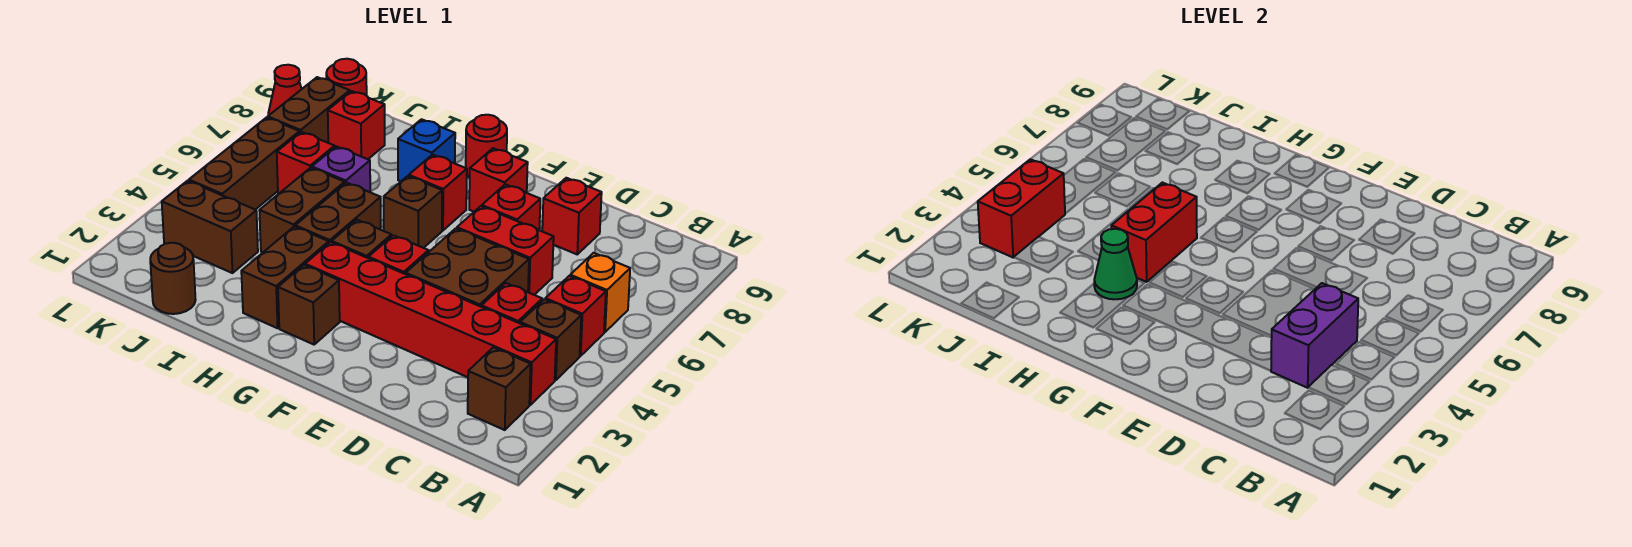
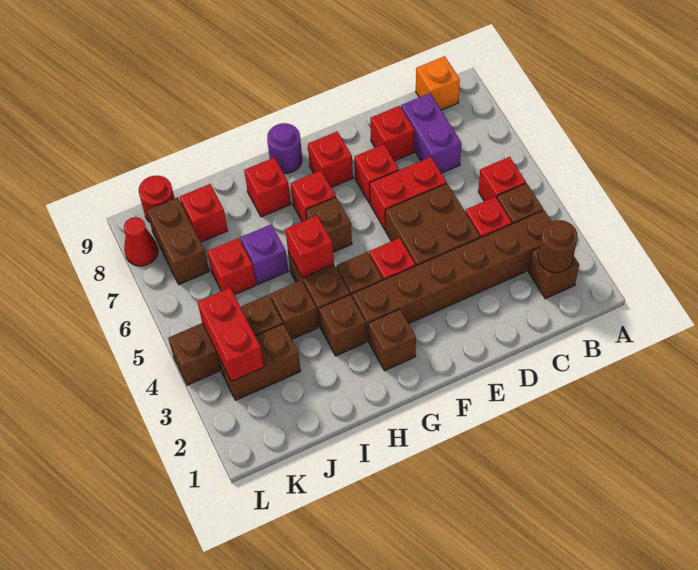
red 1x6 brick [305,242,556,405] -> brown 1x6 brick [352,210,551,341]
orange 1x1 brick [570,253,630,332] -> orange 1x1 brick moved to [416,56,460,110]
purple 1x2 brick [1271,283,1358,388] -> purple 1x2 brick moved to [401,93,461,173]
red 1x1 round brick [466,115,507,178] -> purple 1x1 round brick [267,123,302,173]
brown 1x2 brick [241,227,329,328] -> brown 1x1 brick [319,295,367,356]
green 1x1 cone [1094,229,1137,299] -> none
red 1x2 brick [1111,183,1197,282] -> red 1x1 brick [285,216,334,278]
blue 1x1 brick [398,119,455,181] -> red 1x1 brick [244,157,291,217]
brown 1x2 brick [259,168,345,252] -> brown 1x1 brick [270,280,318,339]
brown 1x1 round brick [150,243,196,314] -> brown 1x1 round brick moved to [538,220,577,272]
brown 1x3 brick [189,117,300,210] -> brown 1x3 brick turned to [168,295,283,385]

